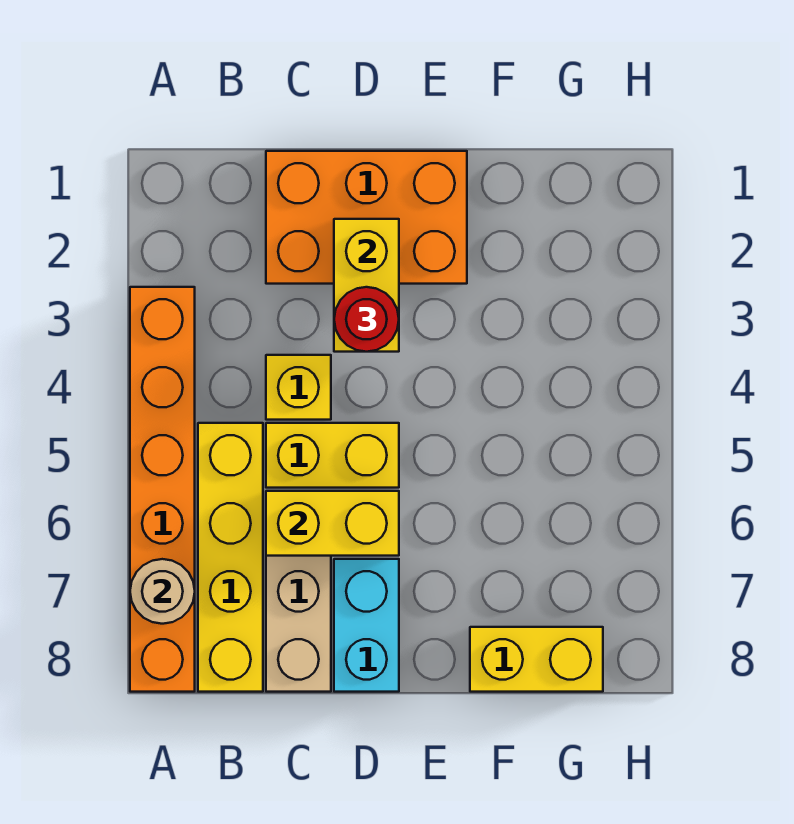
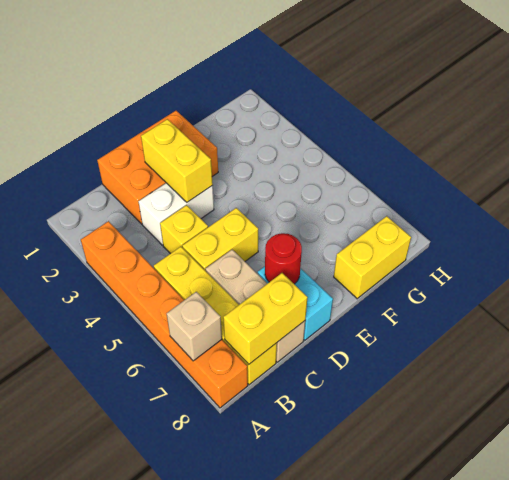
tan 1x1 round brick [130,559,195,624] -> tan 1x1 brick [167,292,222,361]
none -> white 1x2 brick [139,183,214,245]
yellow 1x2 brick [266,491,399,556] -> yellow 1x2 brick moved to [223,273,308,364]
red 1x1 round brick [334,287,399,352] -> red 1x1 round brick moved to [265,233,302,284]

